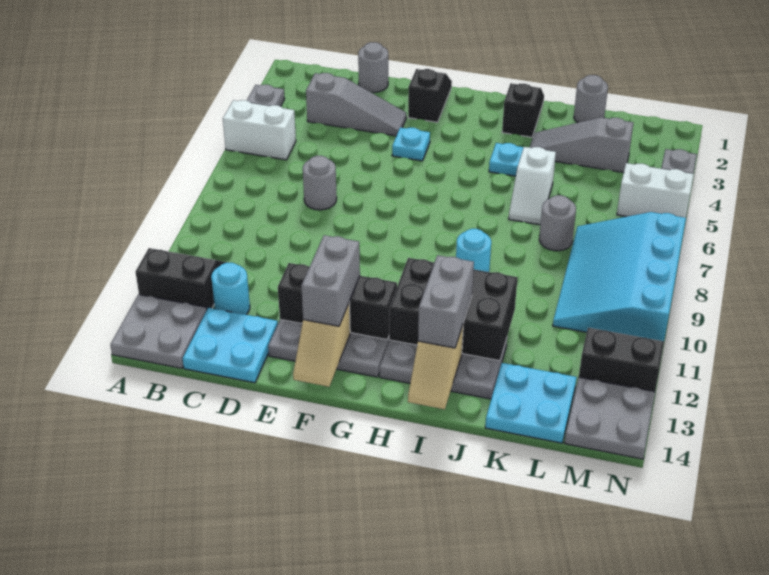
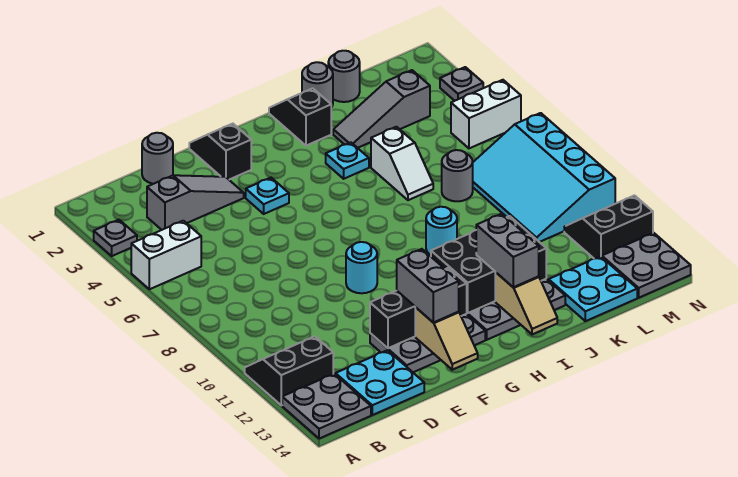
cyan 1x1 round brick [211,263,250,315] -> cyan 1x1 round brick moved to [346,242,377,293]
grey 1x1 round brick [303,156,337,210] -> grey 1x1 round brick moved to [302,62,333,108]

